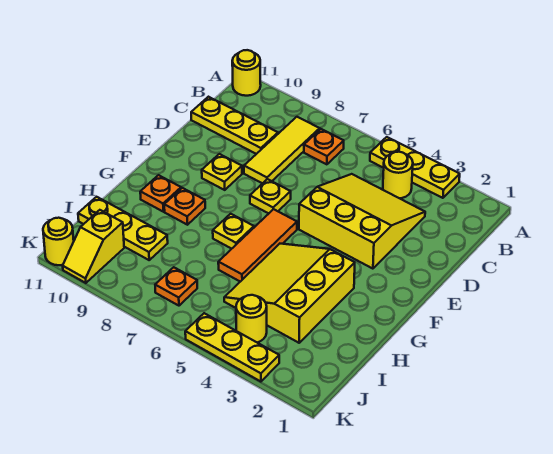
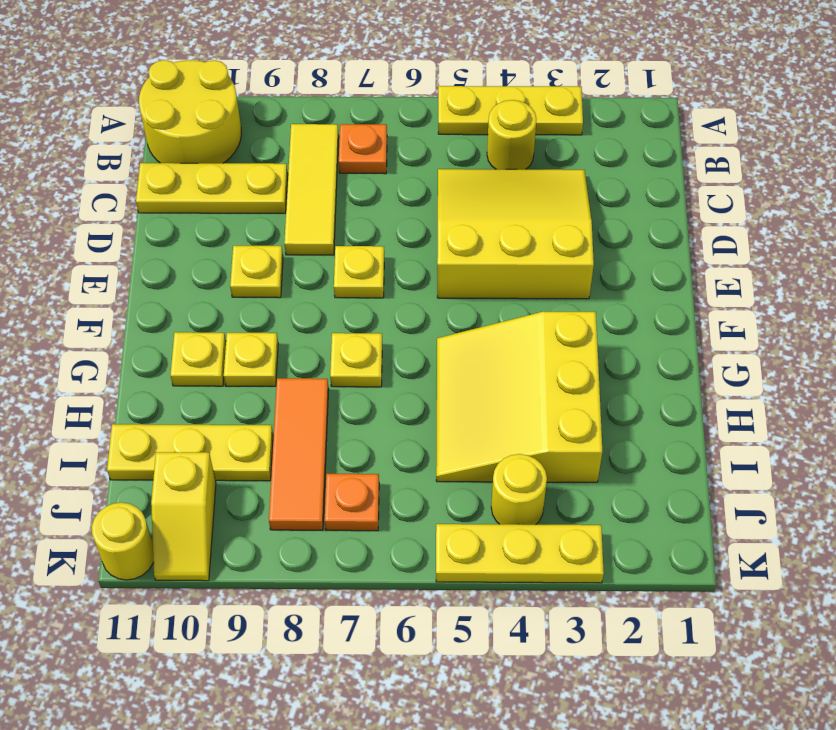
yellow 1x1 round brick [232,50,261,96] -> yellow 2x2 round brick [139,60,241,163]
orange 1x3 tile [218,209,297,282] -> orange 1x3 tile moved to [269,378,329,530]
orange 1x1 plate [164,188,205,225] -> yellow 1x1 plate [224,333,278,386]
orange 1x1 plate [140,175,181,212] -> yellow 1x1 plate [170,332,226,386]

